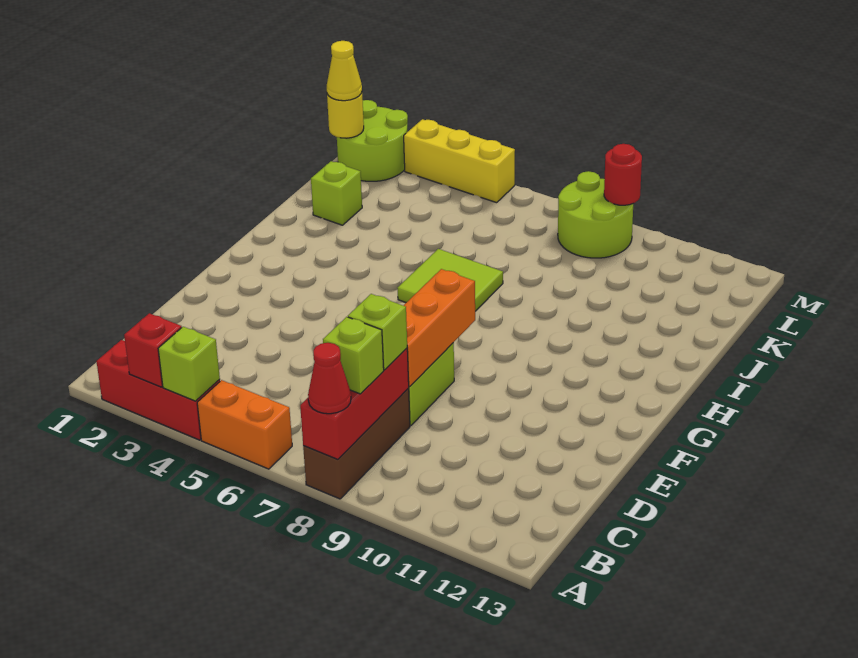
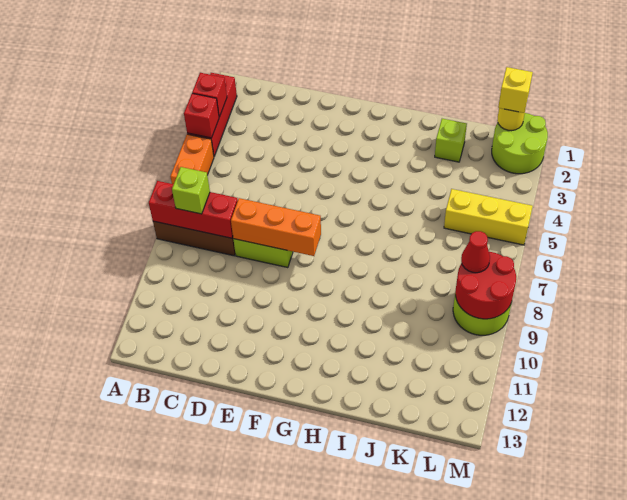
lime 1x1 brick [158,327,220,401] -> red 1x1 brick [184,93,219,138]
red 1x1 cone [308,343,351,414] -> red 1x1 cone moved to [461,231,490,273]
lime 1x1 brick [348,294,407,370] -> none
lime 2x2 tile [398,249,503,311] -> none
yellow 1x1 cone [327,41,362,101] -> yellow 1x1 brick [498,67,533,113]
yellow 1x3 brick [404,119,515,203] -> yellow 1x3 brick turned to [444,189,533,245]
red 1x1 round brick [604,144,642,205] -> red 2x2 round brick [455,252,516,319]

